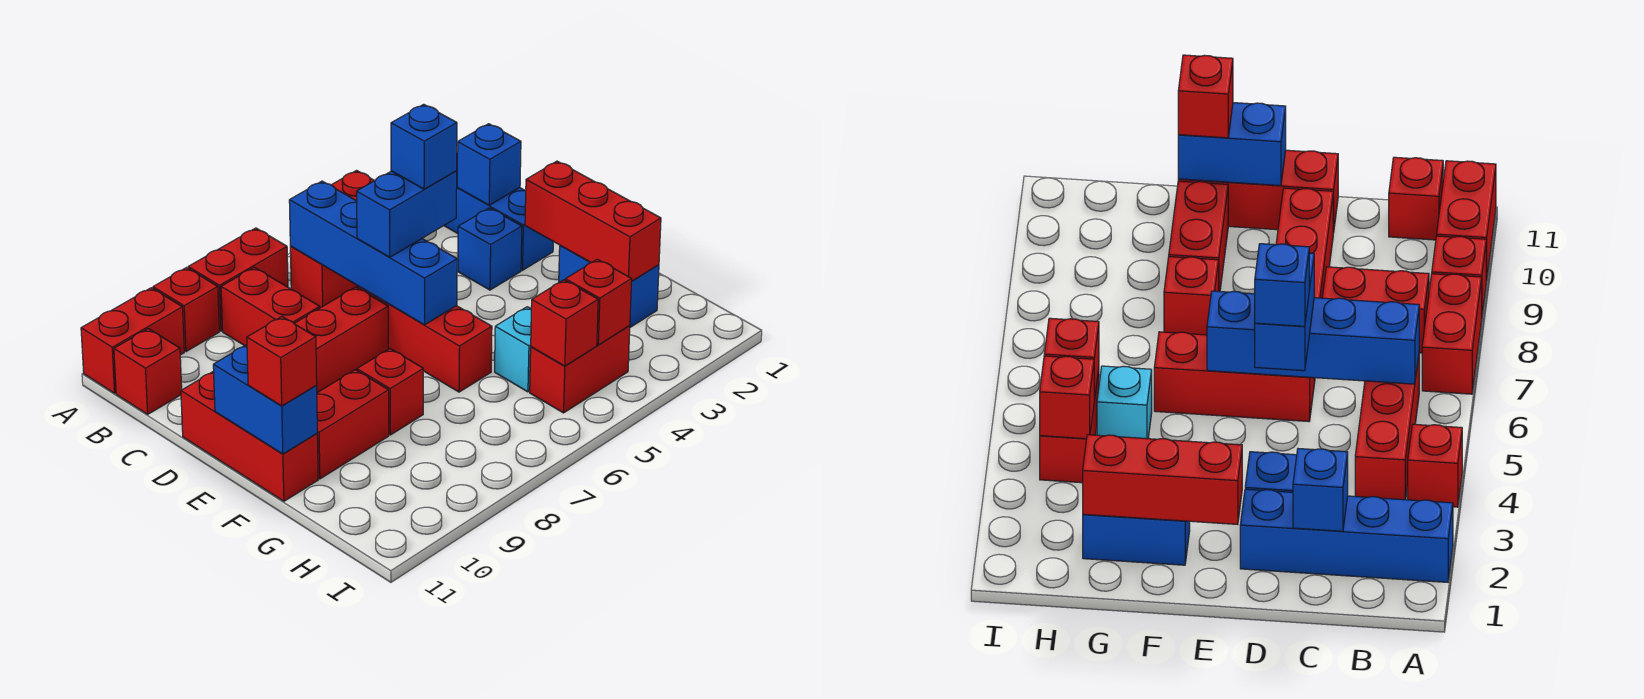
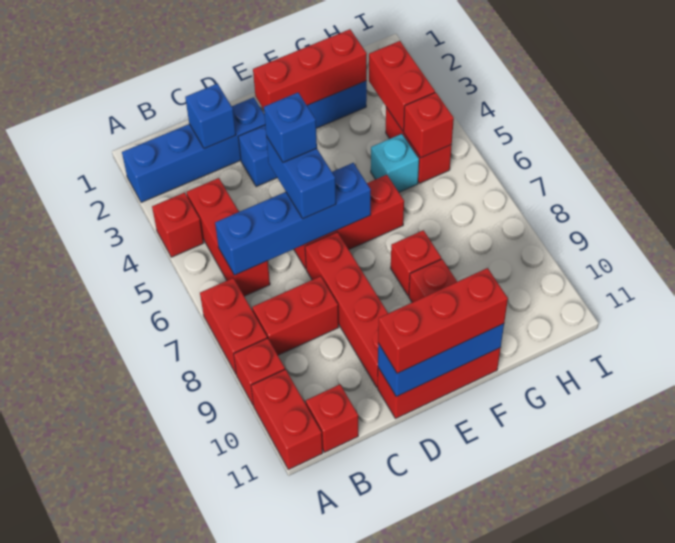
blue 1x2 brick [213,345,317,454] -> blue 1x3 brick [378,324,504,397]
red 1x1 brick [247,317,317,406] -> red 1x3 brick [378,268,508,373]
red 1x1 brick [565,259,632,345] -> red 1x2 brick [369,41,435,131]

